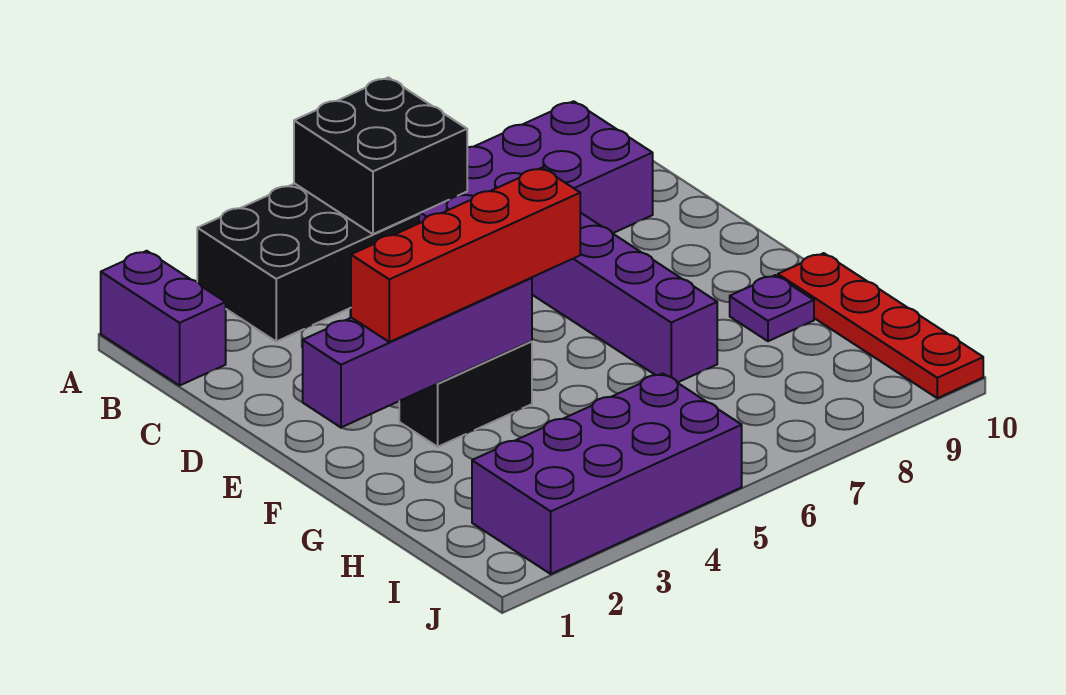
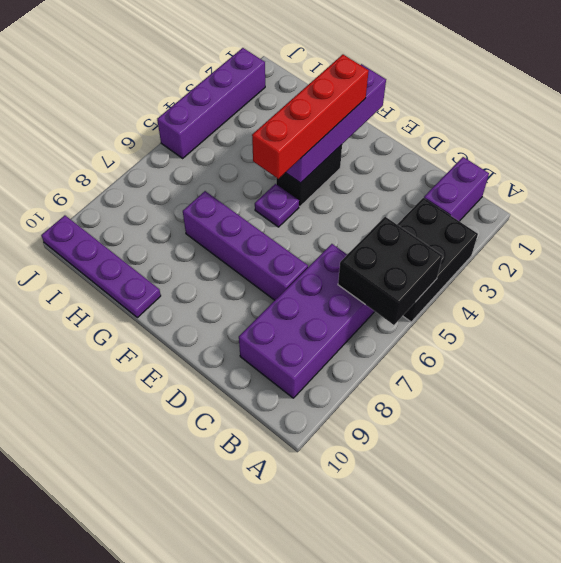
purple 1x2 brick [101,251,226,385] -> purple 1x2 brick turned to [424,157,489,221]
purple 1x1 plate [730,275,814,341] -> purple 1x1 plate moved to [255,184,299,227]
red 1x4 plate [778,253,983,398] -> purple 1x4 plate [41,215,161,318]
purple 2x4 brick [472,374,742,574] -> purple 1x4 brick [157,48,265,158]

